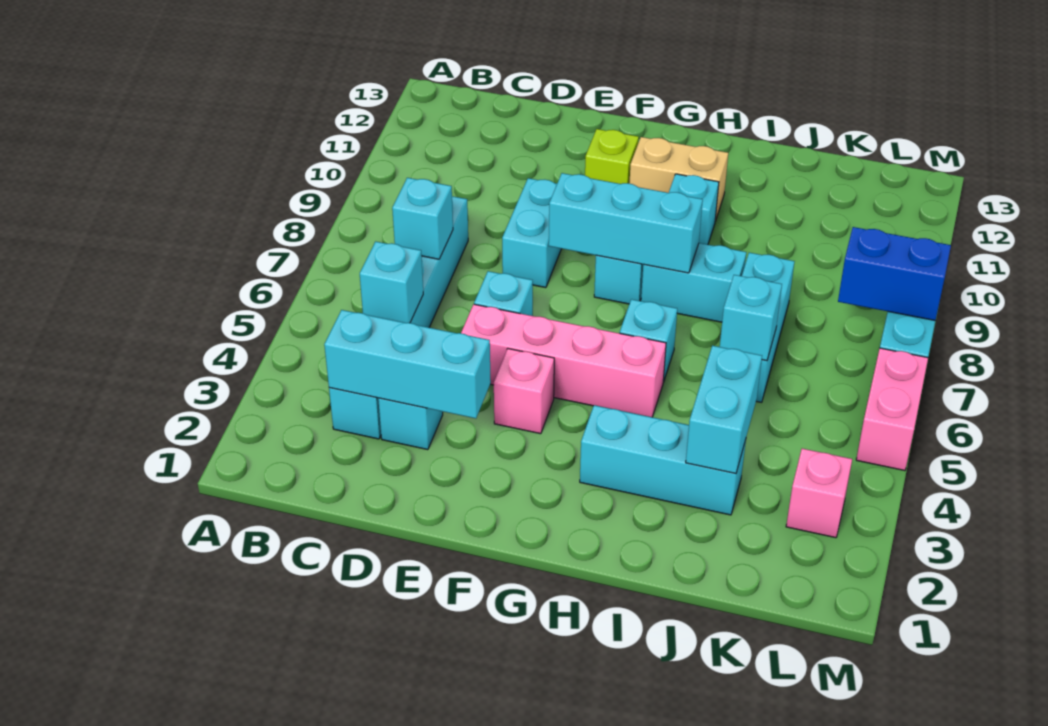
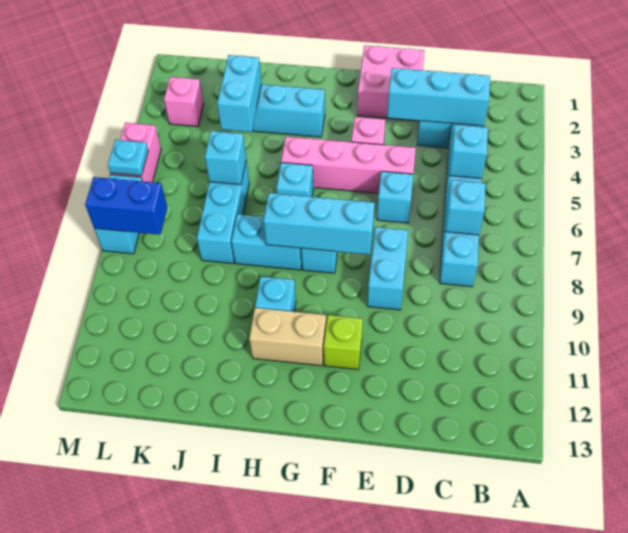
none -> pink 2x2 brick [357,46,425,121]
none -> cyan 1x1 plate [108,140,148,176]

